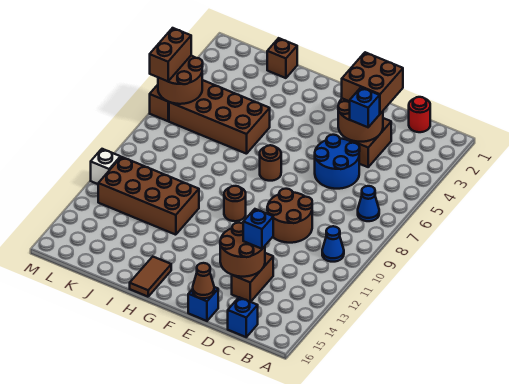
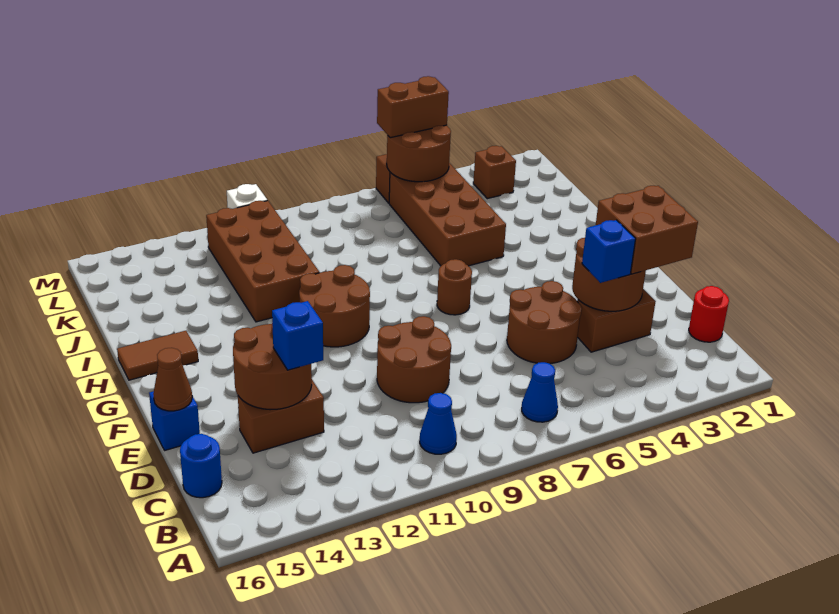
blue 1x1 brick [228,297,258,337] -> blue 1x1 round brick [180,434,222,498]
blue 2x2 round brick [315,135,360,189] -> brown 2x2 round brick [507,281,582,364]
brown 1x1 round brick [224,186,246,221] -> brown 2x2 round brick [299,265,370,347]
brown 1x1 brick [267,38,297,78] -> brown 1x1 brick moved to [473,146,516,199]

